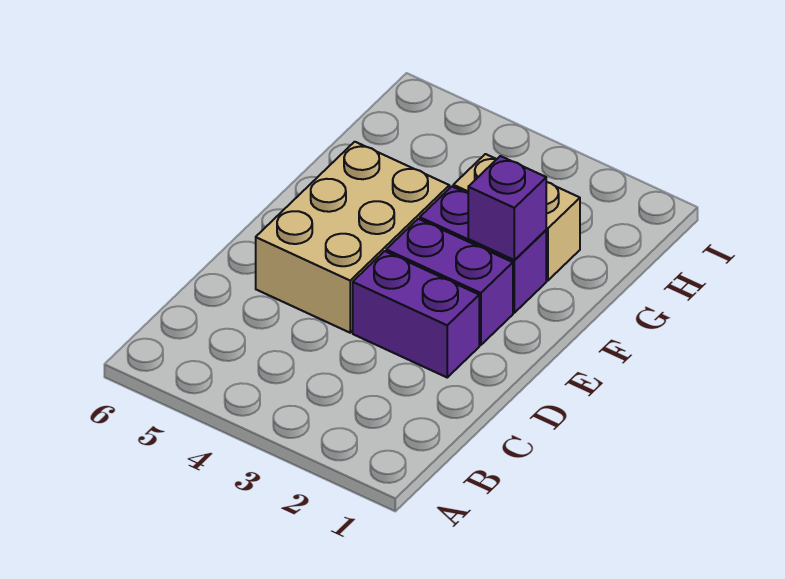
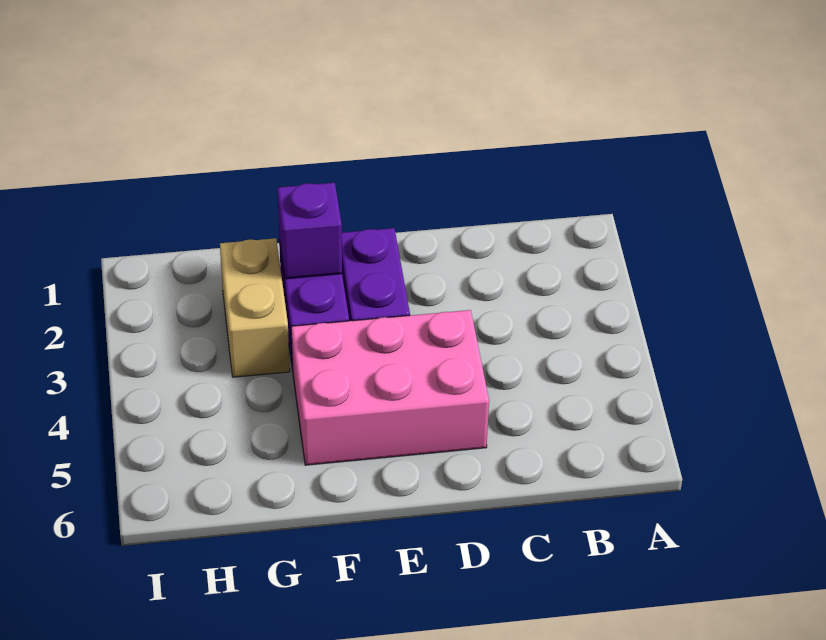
purple 1x2 brick [353,251,479,377] -> none
tan 2x3 brick [256,142,449,333] -> pink 2x3 brick [291,310,489,465]

